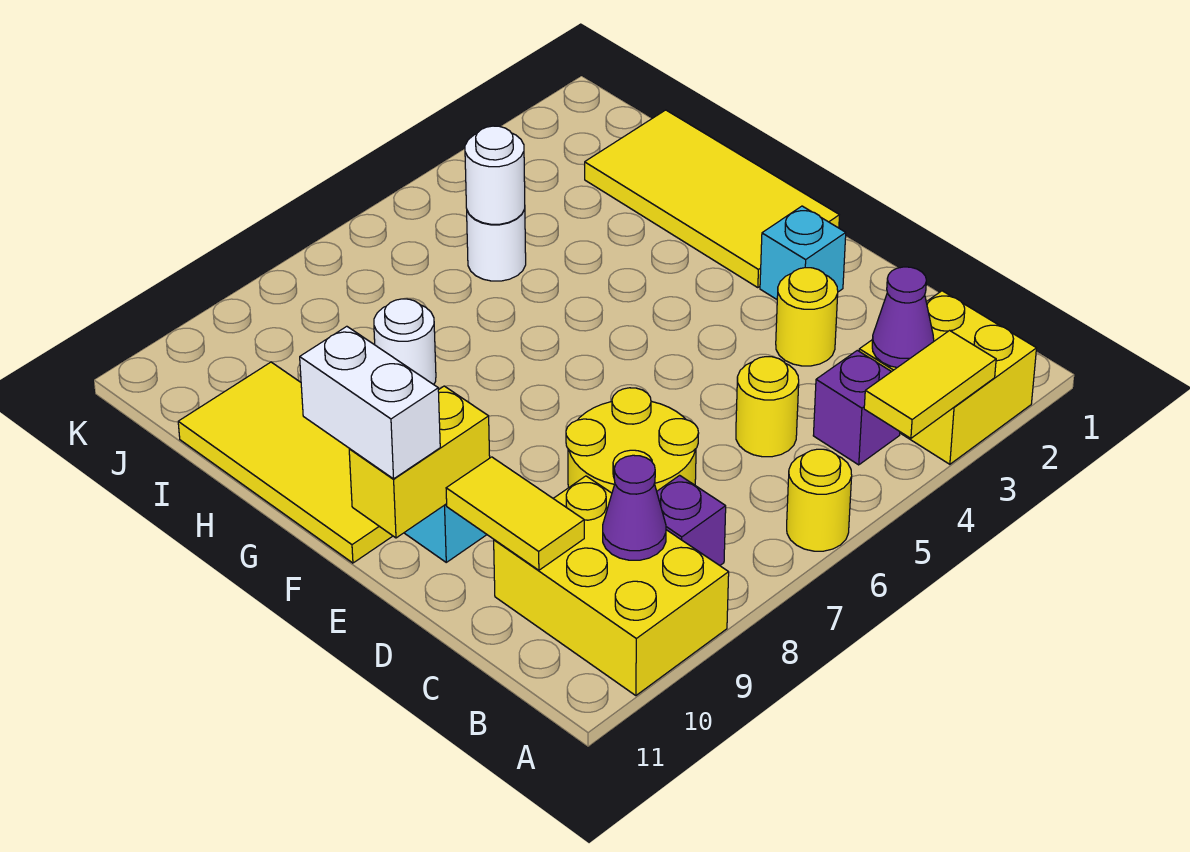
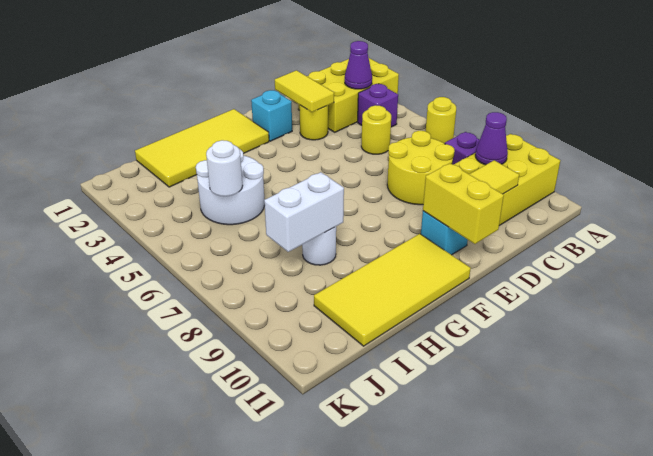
yellow 2x2 brick [859,291,1036,464] -> yellow 2x3 brick [298,58,399,132]
yellow 1x2 tile [864,331,996,438] -> yellow 1x2 tile moved to [275,70,334,112]
white 1x2 brick [300,326,440,479] -> white 1x2 brick moved to [264,172,344,252]
white 1x1 round brick [467,209,526,281] -> white 2x2 round brick [196,150,265,225]

